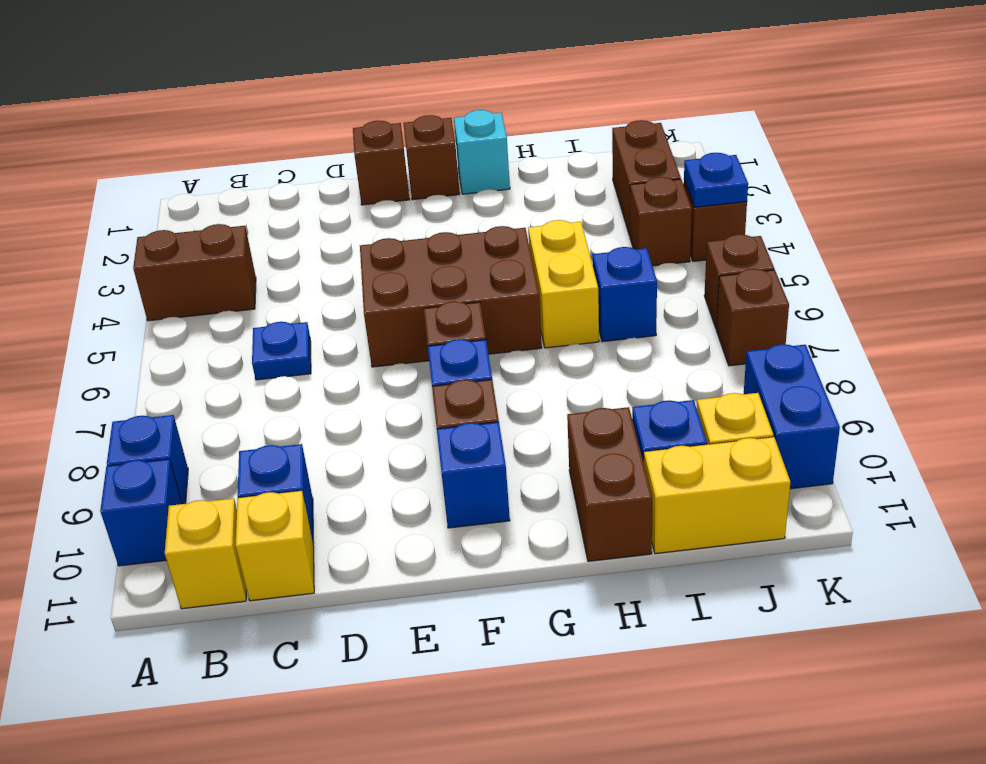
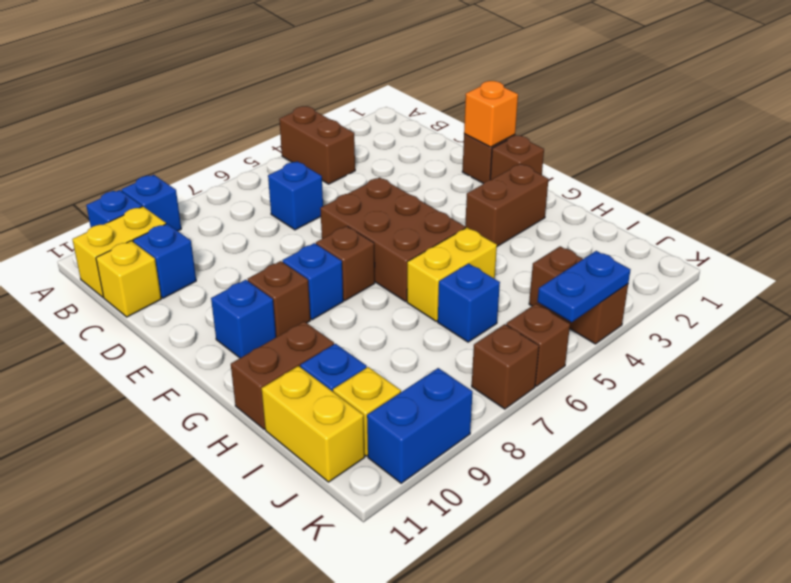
yellow 1x1 brick [165,498,246,609] -> yellow 1x2 brick [72,207,166,297]
blue 1x1 plate [252,322,311,380] -> blue 1x1 brick [268,161,323,230]
none -> orange 1x1 brick [464,81,518,147]
cyan 1x1 brick [454,110,510,194] -> none
brown 1x2 brick [612,120,681,236] -> brown 1x2 brick moved to [465,164,549,246]
blue 1x1 plate [684,153,748,207] -> blue 1x2 plate [537,251,630,322]

